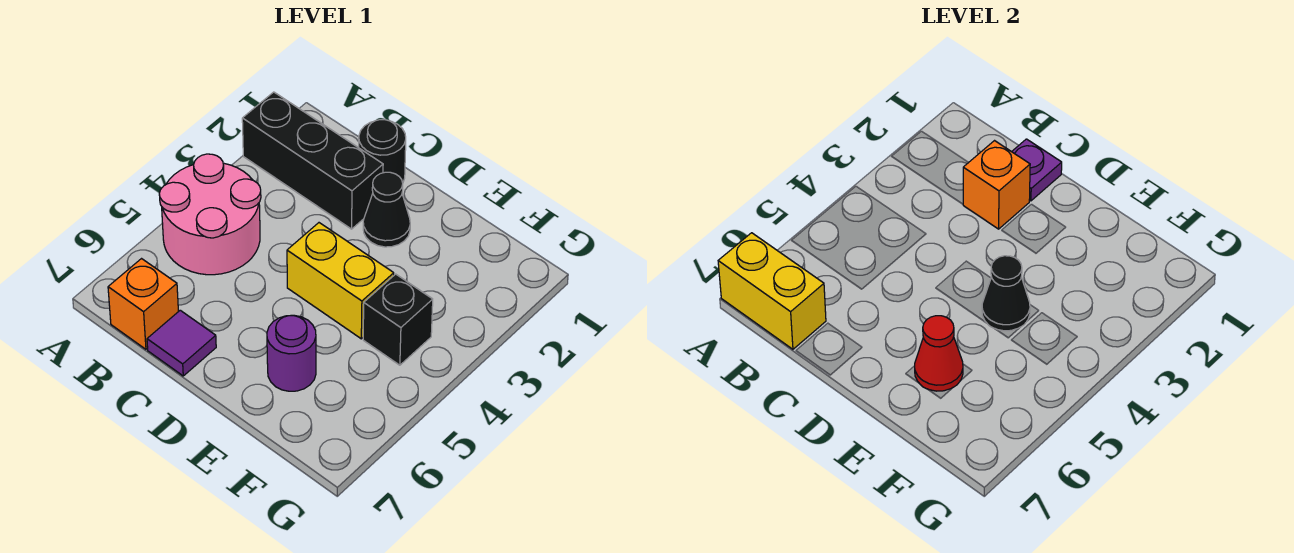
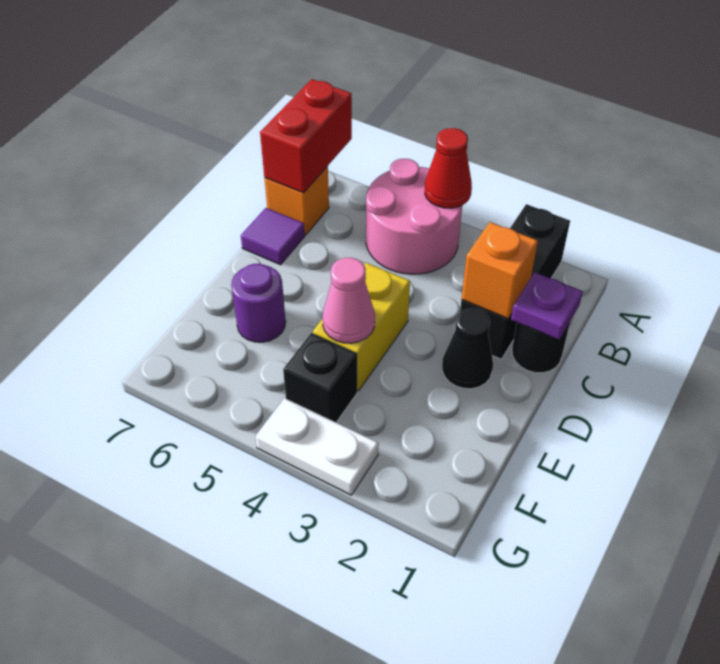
yellow 1x2 brick [718,233,826,349] -> red 1x2 brick [260,79,352,193]
black 1x1 cone [982,256,1030,331] -> pink 1x1 cone [322,258,375,343]
red 1x1 cone [915,316,963,391] -> red 1x1 cone moved to [425,128,472,208]
none -> white 1x2 plate [255,398,379,495]

